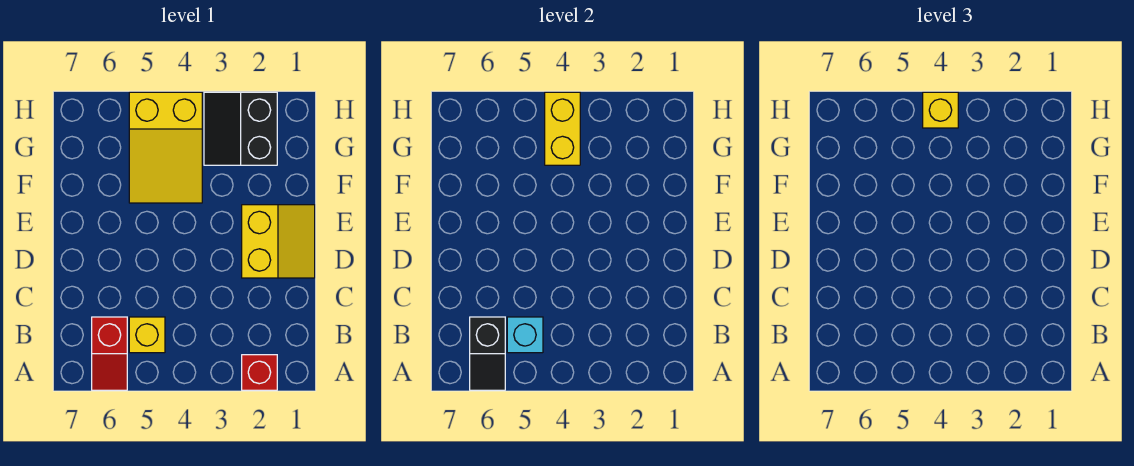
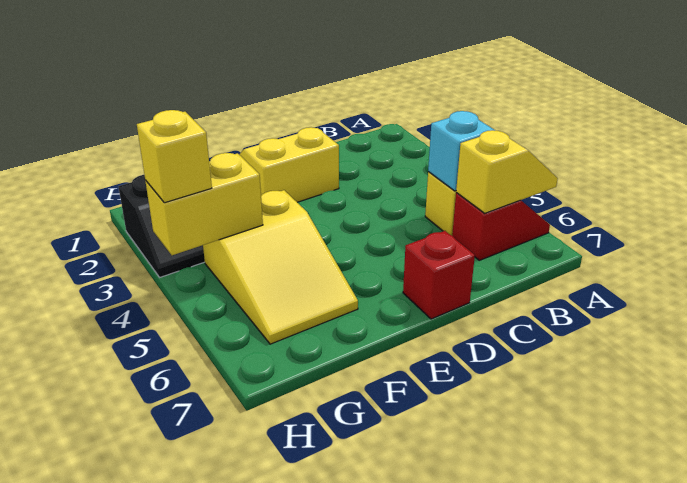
red 1x1 brick [242,355,277,390] -> red 1x1 brick moved to [403,231,475,319]
black 1x2 slope [470,317,505,390] -> yellow 1x2 slope [456,130,558,213]
yellow 2x3 slope [129,92,202,203] -> yellow 2x3 slope turned to [203,190,358,344]

